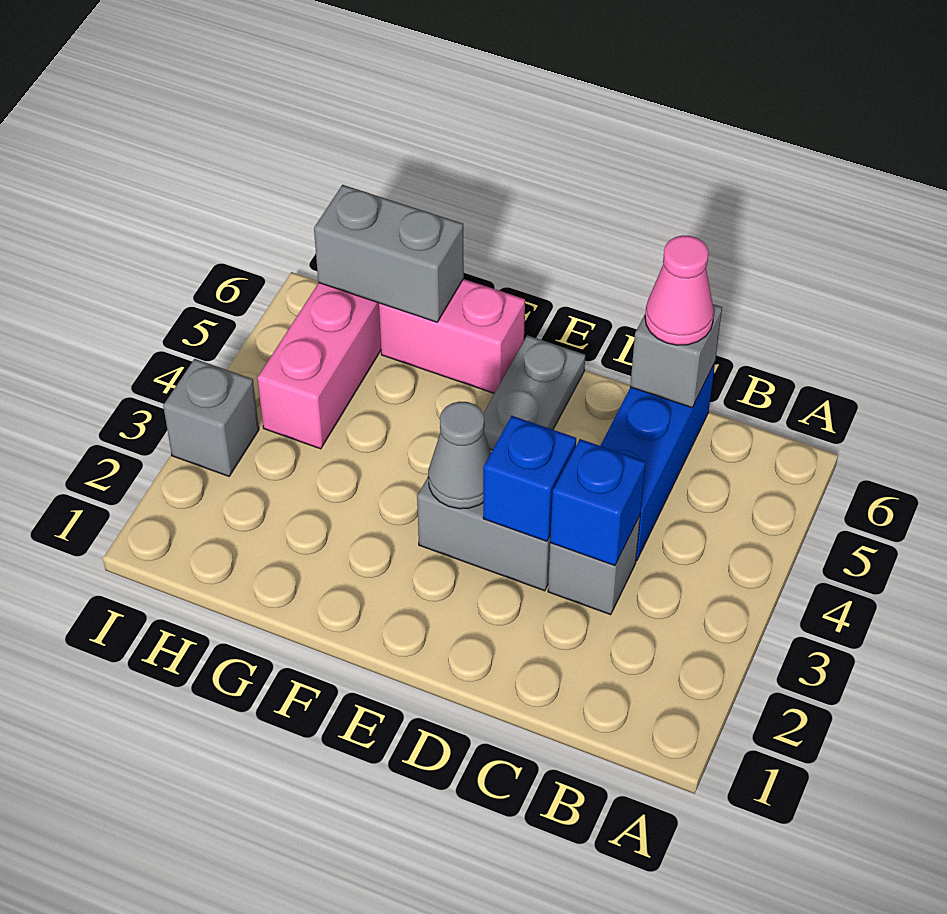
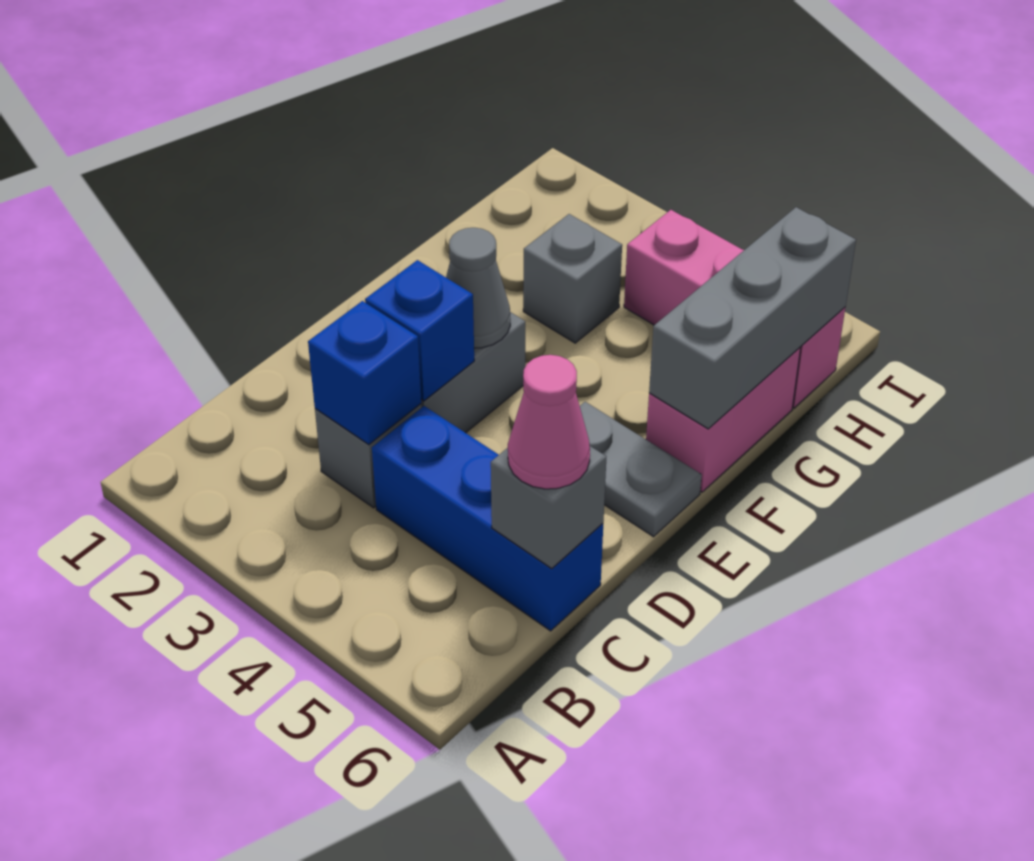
grey 1x2 brick [314,185,464,322] -> grey 1x3 brick [649,207,856,429]
grey 1x1 brick [163,359,259,476] -> grey 1x1 brick moved to [523,214,622,343]

